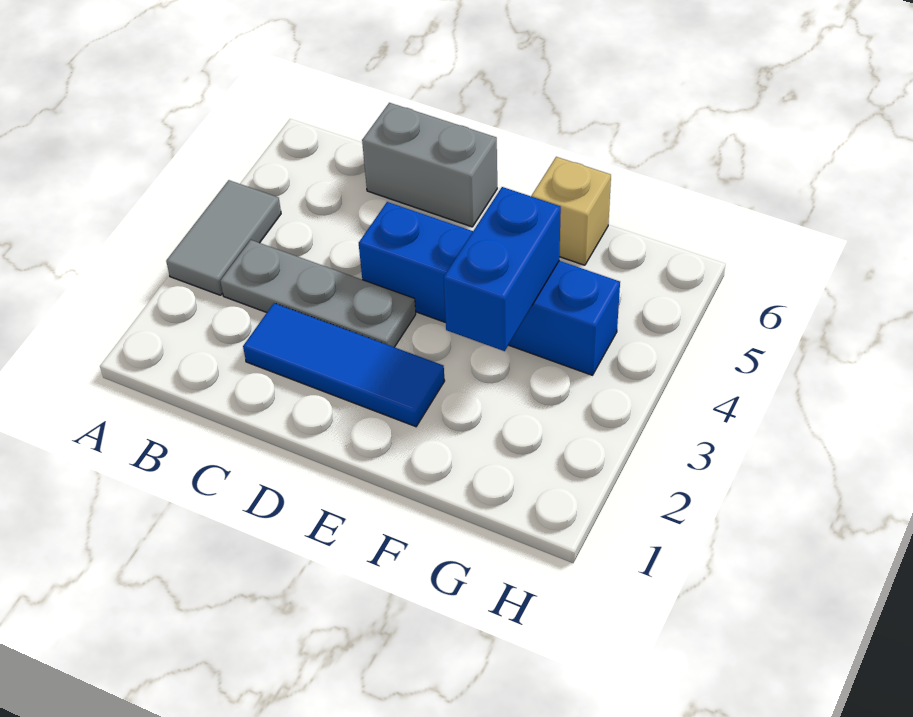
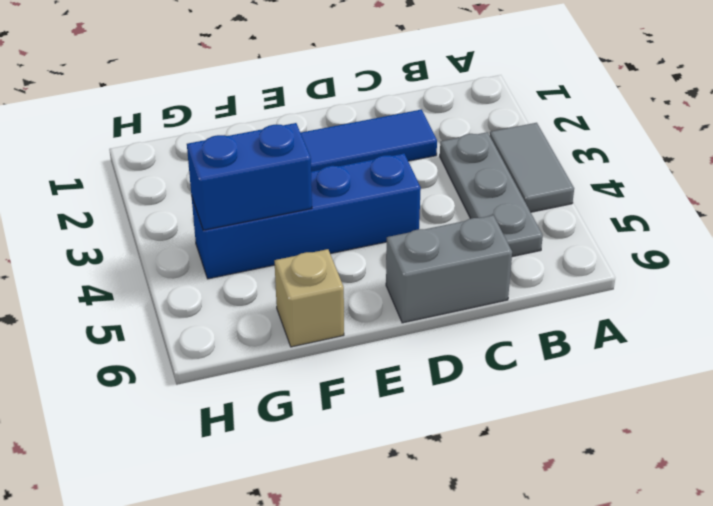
grey 1x3 plate [220,240,416,347] -> grey 1x3 plate turned to [440,132,543,257]
blue 1x2 brick [444,187,561,351] -> blue 1x2 brick turned to [187,123,312,230]

